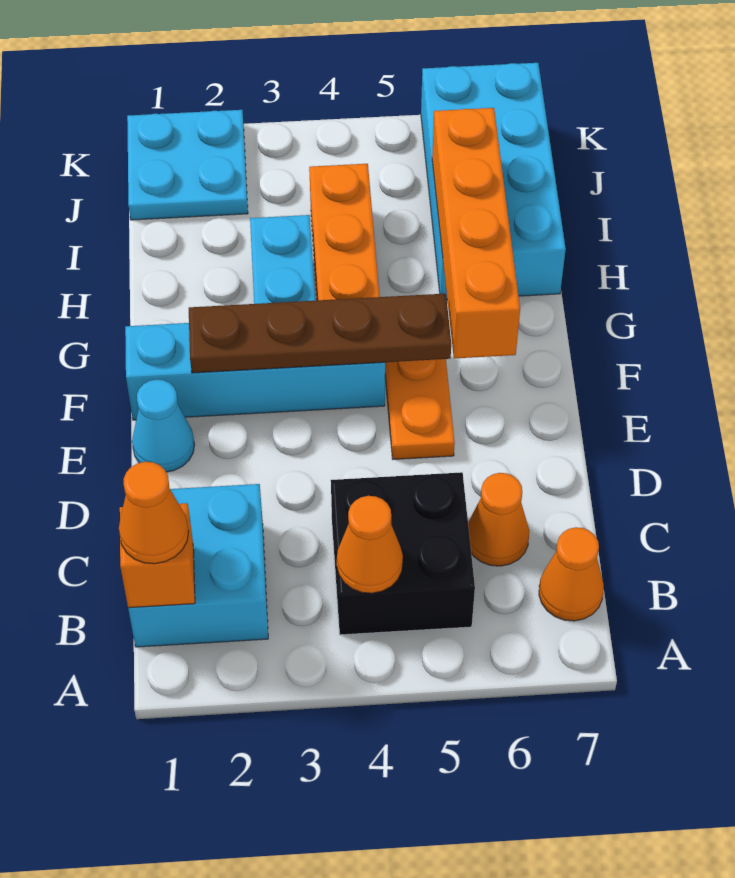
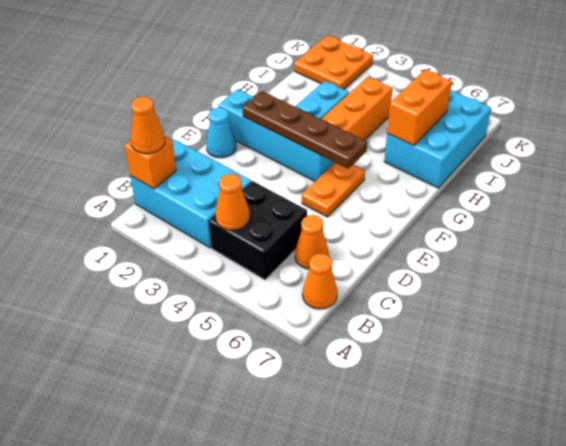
cyan 2x2 brick [128,484,268,647] -> cyan 2x3 brick [130,140,251,248]
orange 1x4 brick [432,108,520,358] -> orange 1x2 brick [387,70,452,146]
cyan 2x4 brick [421,63,566,298] -> cyan 2x3 brick [384,90,491,188]
cyan 2x2 plate [127,110,248,220] -> orange 2x2 plate [294,35,373,89]

